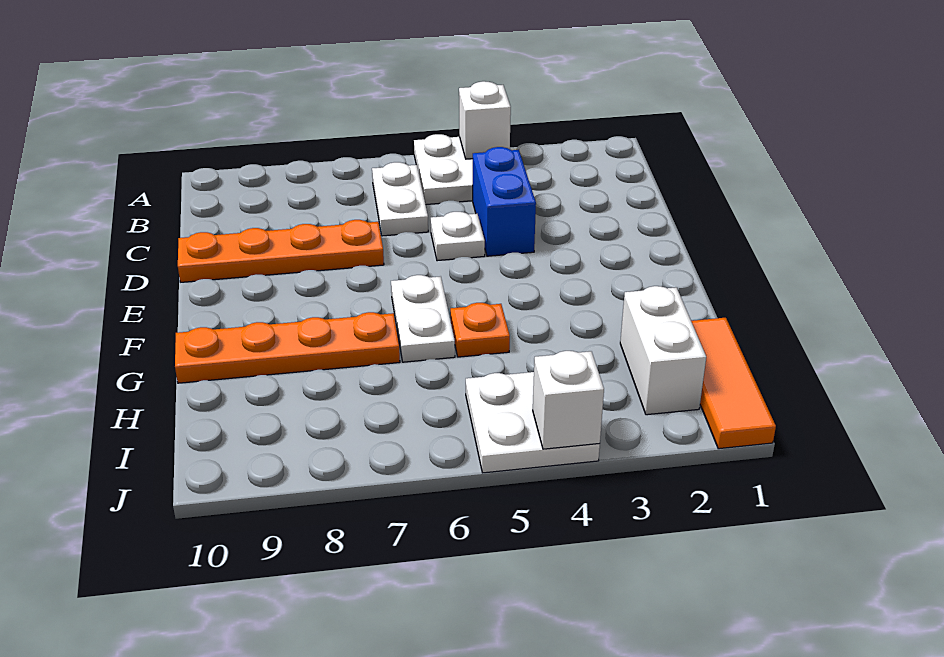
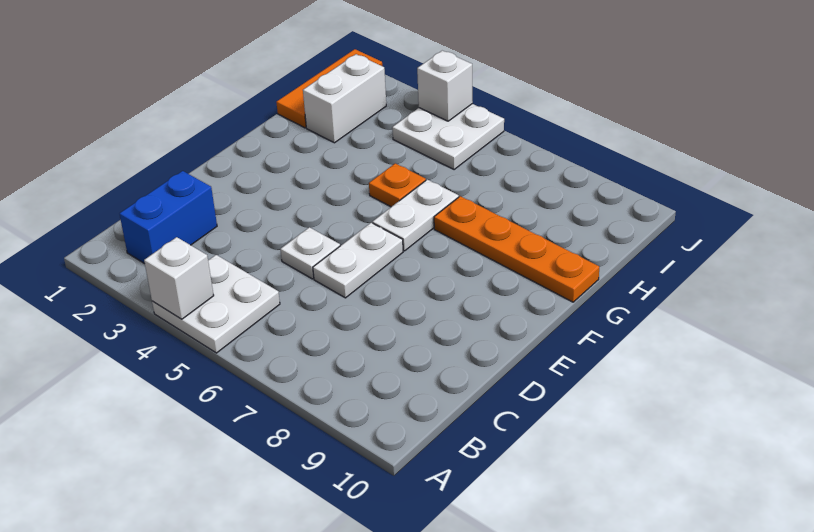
white 1x2 plate [372,162,428,236] -> white 1x2 plate moved to [313,223,403,298]
blue 1x2 brick [473,147,536,256] -> blue 1x2 brick moved to [120,171,217,264]
orange 1x4 plate [178,220,384,282] -> none

